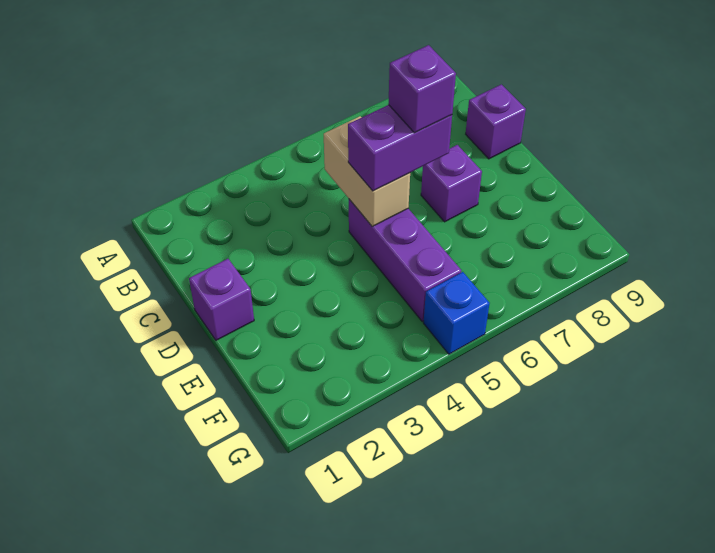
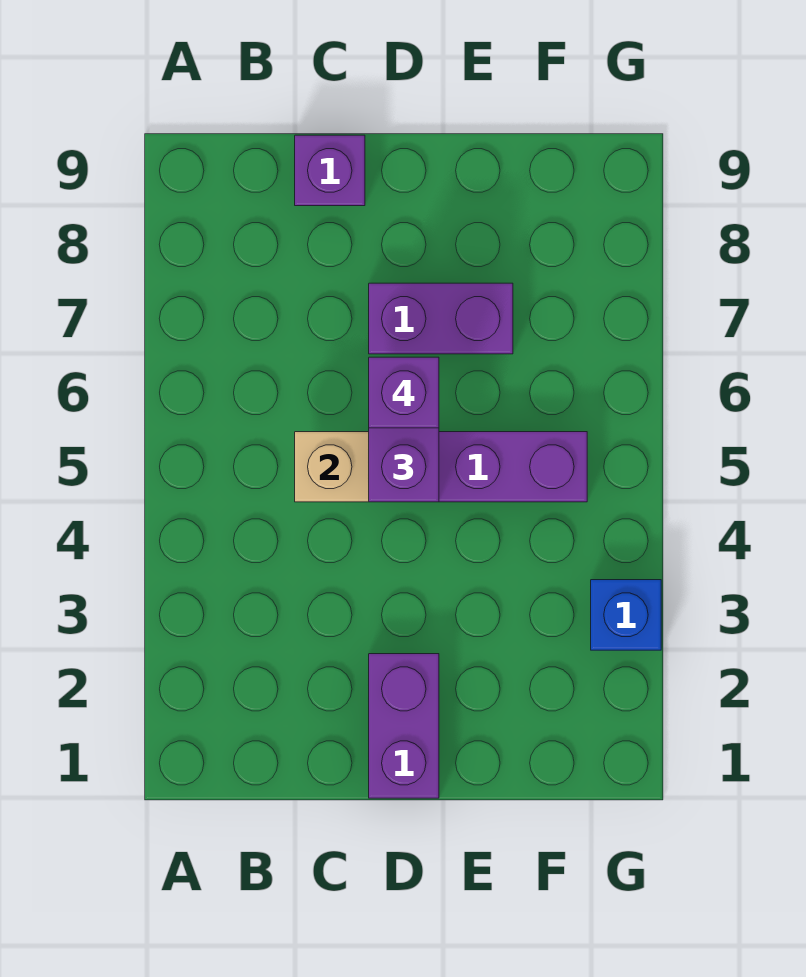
purple 1x1 brick [189,259,254,340] -> purple 1x2 brick [369,654,439,798]
purple 1x1 brick [421,145,482,222] -> purple 1x2 brick [369,283,513,354]
blue 1x1 brick [424,272,490,354] -> blue 1x1 brick moved to [591,580,661,650]

